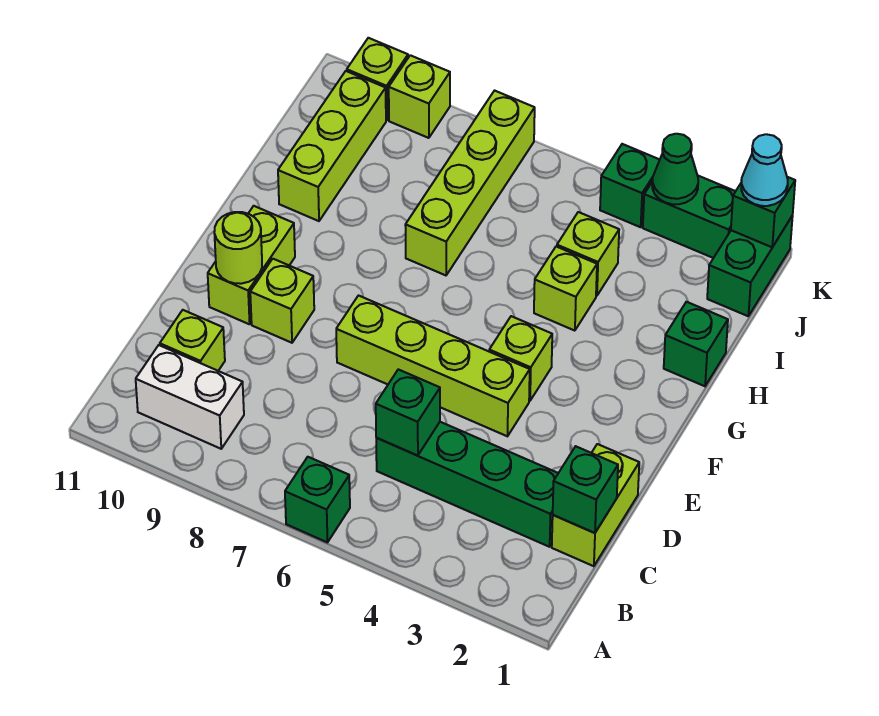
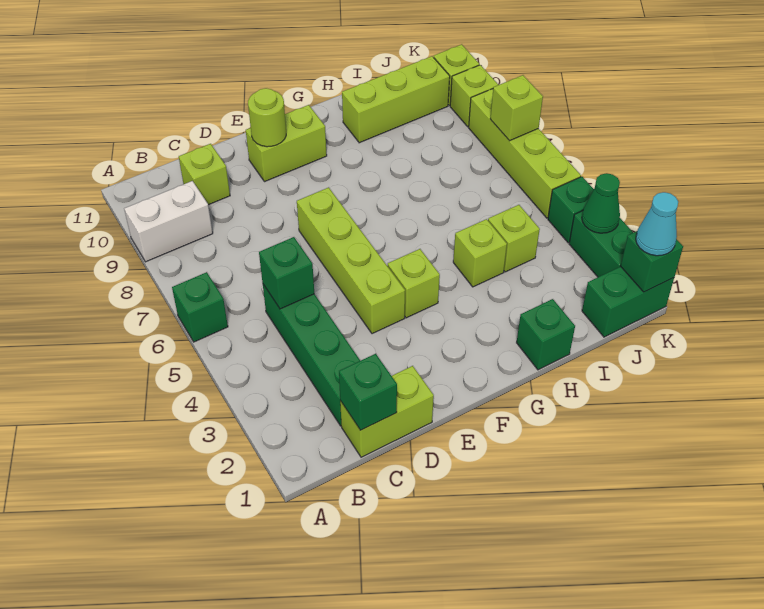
white 1x2 brick [136,345,244,449] -> white 1x2 brick turned to [124,181,213,262]
lime 1x1 brick [250,259,314,343] -> lime 1x1 brick moved to [490,75,543,141]
lime 1x4 brick [405,91,535,275] -> lime 1x4 brick turned to [469,89,581,218]

